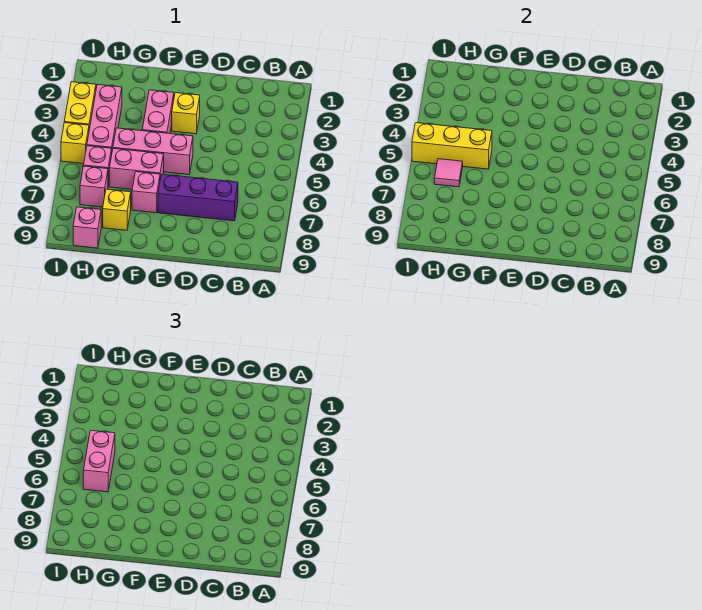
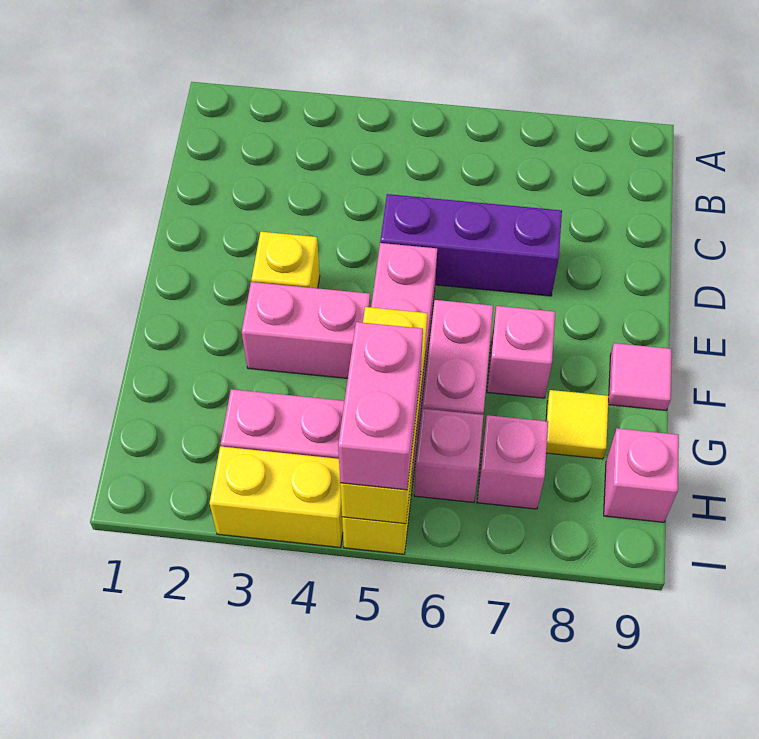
purple 1x3 brick [158,174,238,221] -> purple 1x3 brick turned to [380,194,562,296]
yellow 1x1 brick [103,189,131,230] -> yellow 1x1 tile [546,390,609,459]
pink 1x2 brick [83,430,115,492] -> pink 1x2 brick turned to [338,322,423,490]
pink 1x1 tile [434,159,463,187] -> pink 1x1 tile moved to [608,343,672,410]

